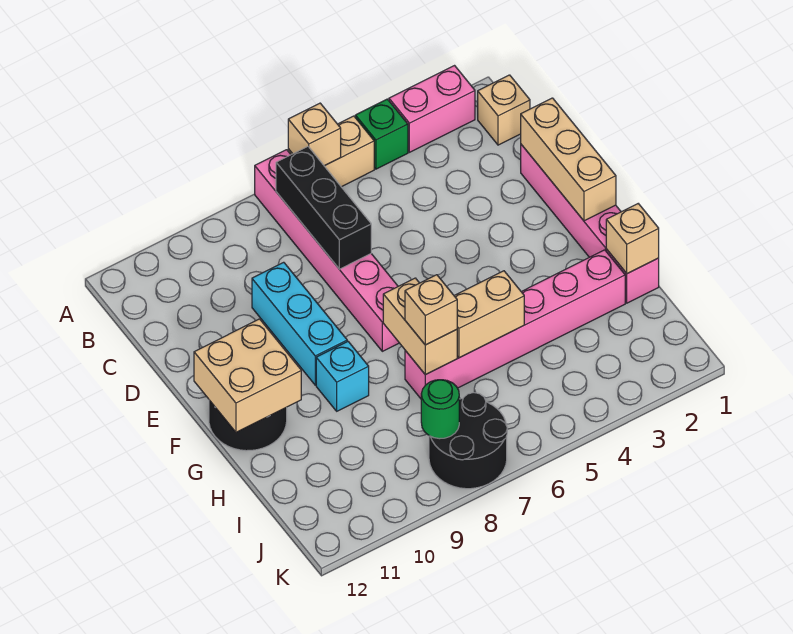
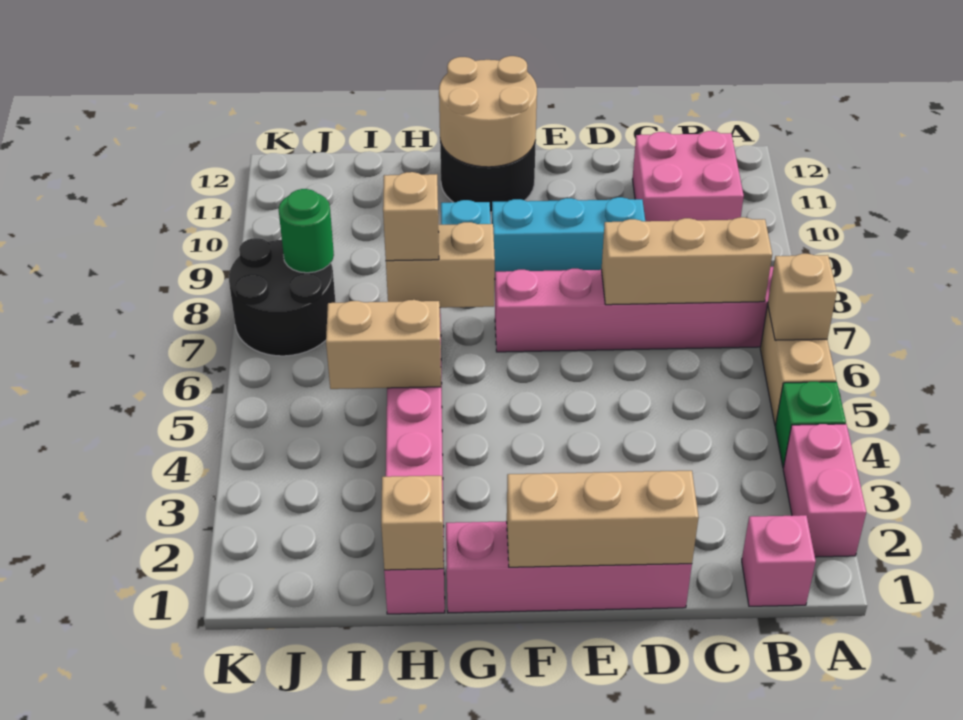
tan 1x1 brick [478,75,530,145] -> pink 1x1 brick [742,515,816,606]
black 1x3 brick [276,147,371,269] -> tan 1x3 brick [601,217,772,305]
none -> pink 2x2 brick [632,131,744,221]
tan 2x2 brick [194,319,301,432] -> tan 2x2 round brick [439,56,537,167]
tan 1x2 brick [454,271,524,358] -> tan 1x2 brick turned to [326,300,441,389]

